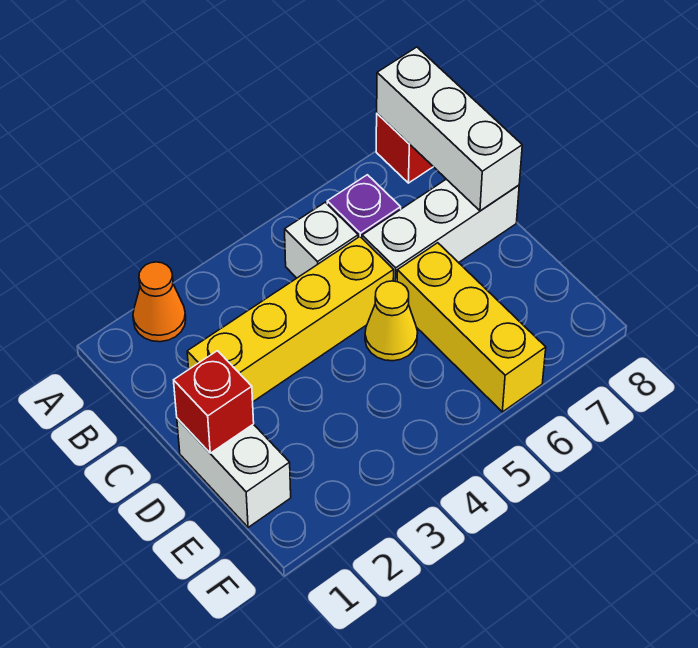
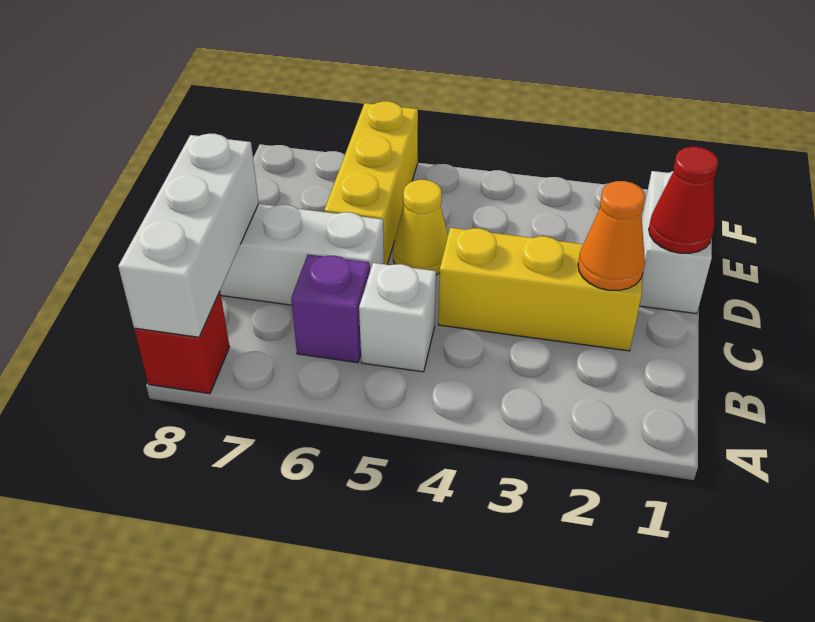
orange 1x1 cone [133,262,186,342] -> orange 1x1 cone moved to [578,181,645,290]
yellow 1x4 brick [187,237,394,402] -> yellow 1x3 brick [438,228,643,351]
red 1x1 brick [174,351,254,453] -> red 1x1 cone [649,147,718,253]

